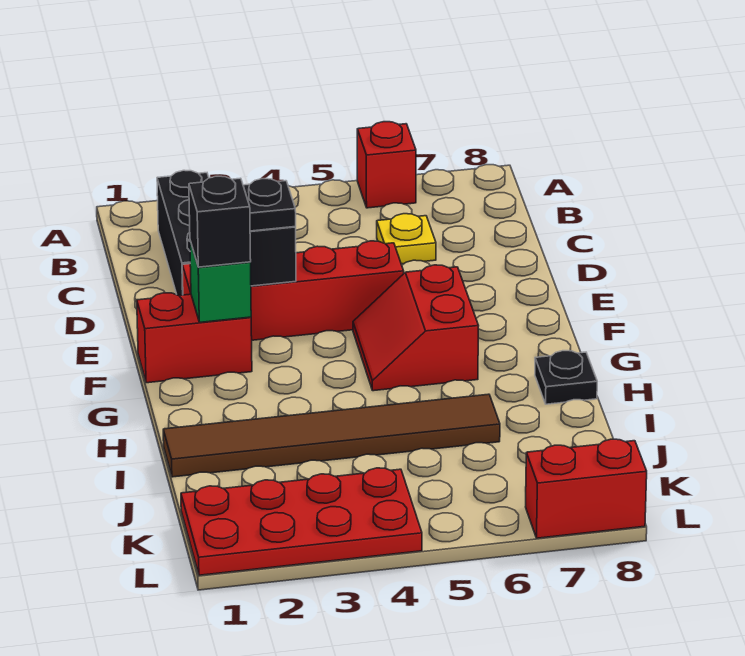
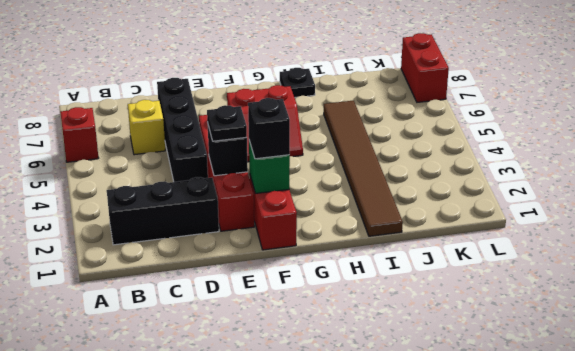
yellow 1x1 plate [377,214,436,264] -> yellow 1x1 brick [128,100,165,155]
none -> black 1x4 brick [157,78,208,182]
red 2x4 plate [181,468,422,575] -> none

